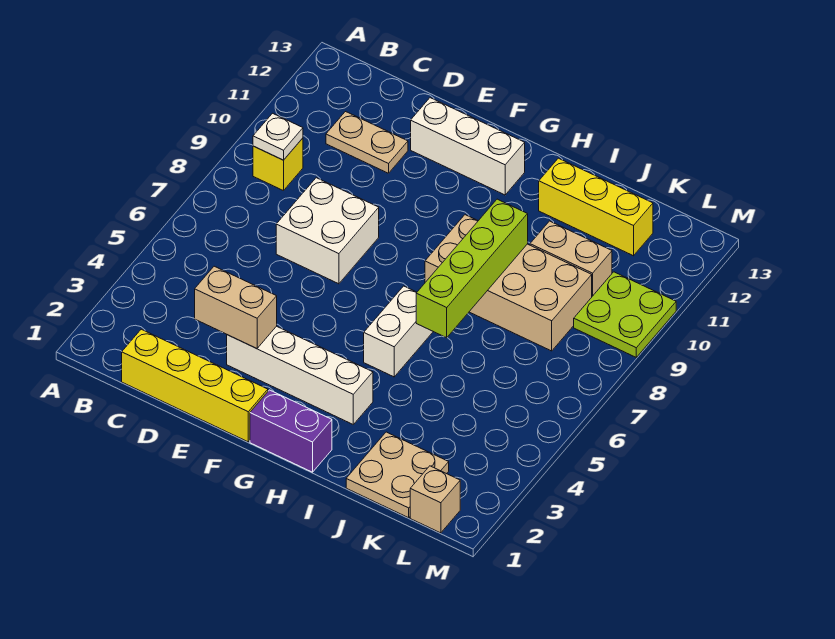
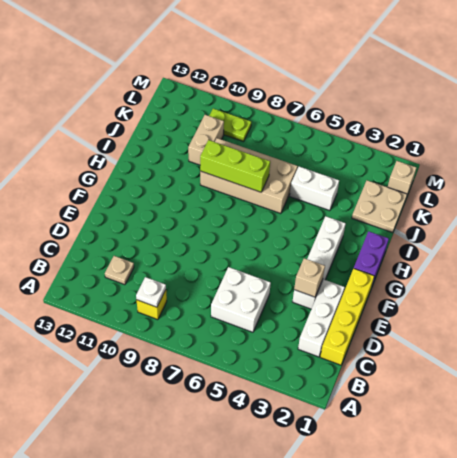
tan 1x2 plate [326,112,408,173] -> tan 1x1 plate [105,256,134,285]
tan 1x2 brick [195,266,277,349] -> tan 1x1 brick [294,258,325,297]
white 2x2 brick [276,178,379,284] -> white 2x2 brick moved to [211,267,271,332]
white 1x3 brick [411,98,525,195] -> white 1x3 brick moved to [298,280,345,357]
white 1x2 brick [364,286,433,377] -> white 1x2 brick moved to [290,167,339,211]
tan 2x4 brick [425,215,592,351] -> tan 2x4 brick turned to [200,138,298,214]
lime 1x4 brick [416,199,528,338] -> lime 1x3 brick [200,140,270,192]
yellow 1x3 brick [539,158,653,256] -> none
lime 2x2 plate [574,272,676,357] -> lime 1x2 plate [209,109,251,142]

